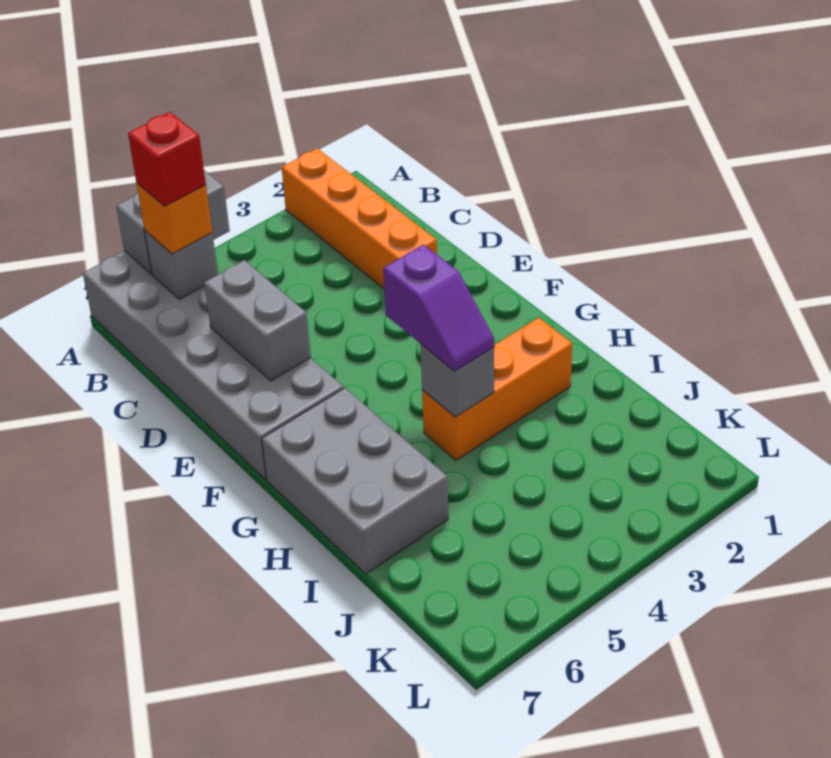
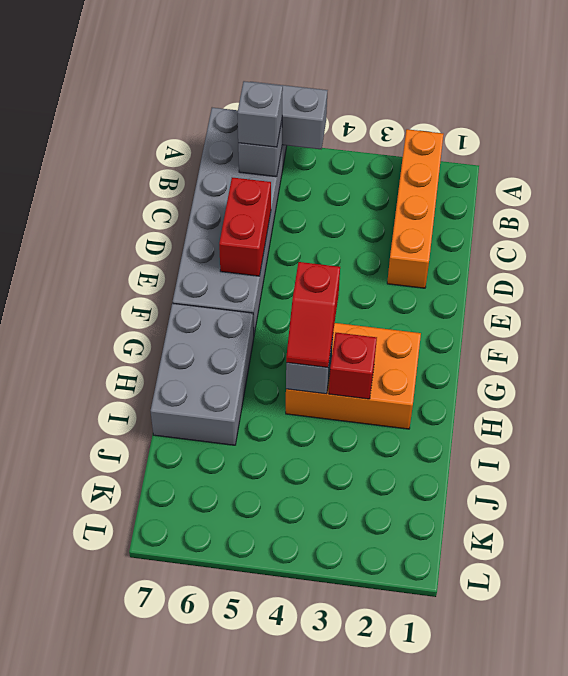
orange 1x1 brick [136,183,212,254] -> grey 1x1 brick [237,81,283,147]
red 1x1 brick [128,112,206,206] -> red 1x1 brick moved to [329,333,377,399]
grey 1x2 brick [204,260,311,381] -> red 1x2 brick [219,178,271,276]
purple 1x2 slope [383,245,494,371] -> red 1x2 slope [286,262,340,368]
orange 1x3 brick [422,317,572,461] -> orange 2x3 brick [286,323,421,429]

